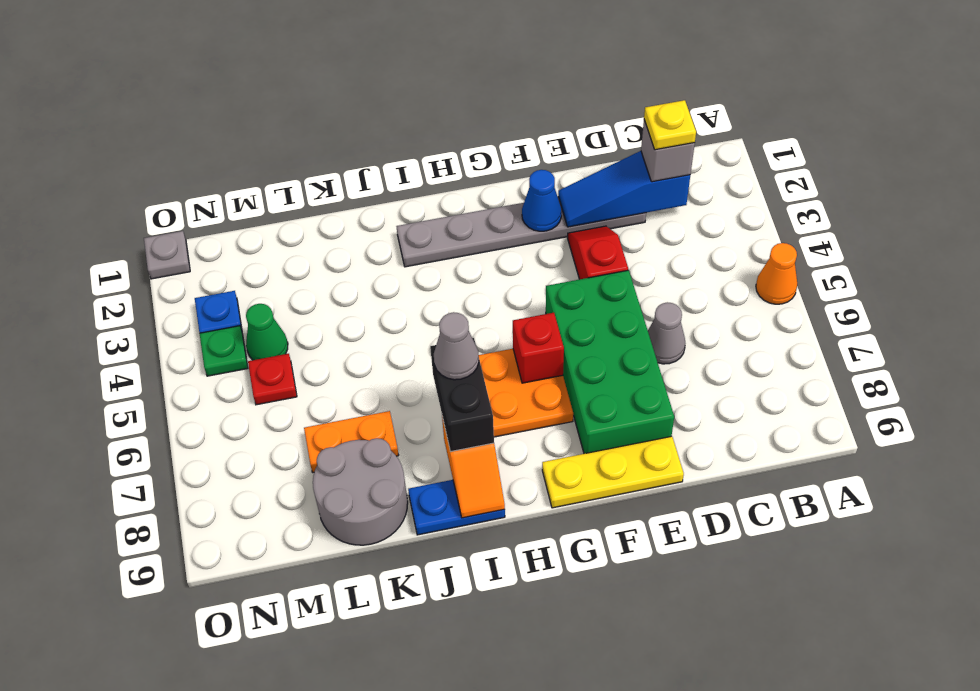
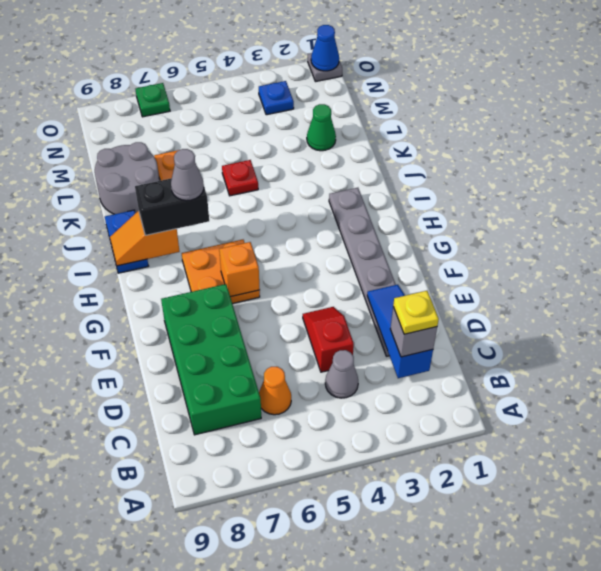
orange 1x1 cone [756,243,797,304] -> orange 1x1 cone moved to [259,367,291,415]
grey 1x1 cone [648,302,685,364] -> grey 1x1 cone moved to [325,350,358,398]
red 1x2 slope [568,226,628,279] -> red 1x2 slope turned to [303,307,354,372]
green 2x4 brick [546,270,674,454] -> green 2x4 brick turned to [161,284,261,435]
yellow 1x3 plate [542,436,684,508] -> none
blue 1x1 cone [522,170,561,231] -> blue 1x1 cone moved to [311,25,339,71]
red 1x1 brick [513,313,564,383] -> orange 1x1 brick [219,242,260,297]
green 1x1 cone [246,304,288,360] -> green 1x1 cone moved to [307,104,336,151]
red 1x1 plate [248,354,297,405] -> red 1x1 plate moved to [222,160,258,196]
green 1x1 plate [200,326,248,376] -> green 1x1 plate moved to [136,83,170,117]

